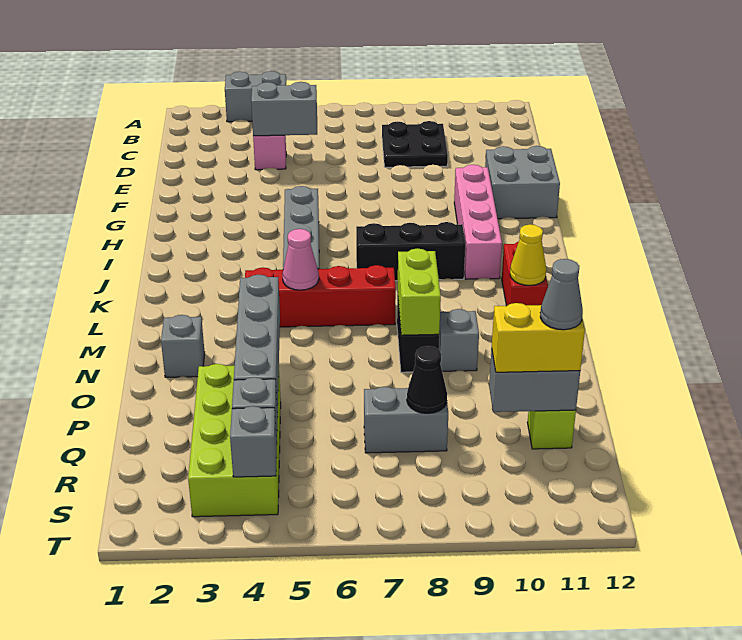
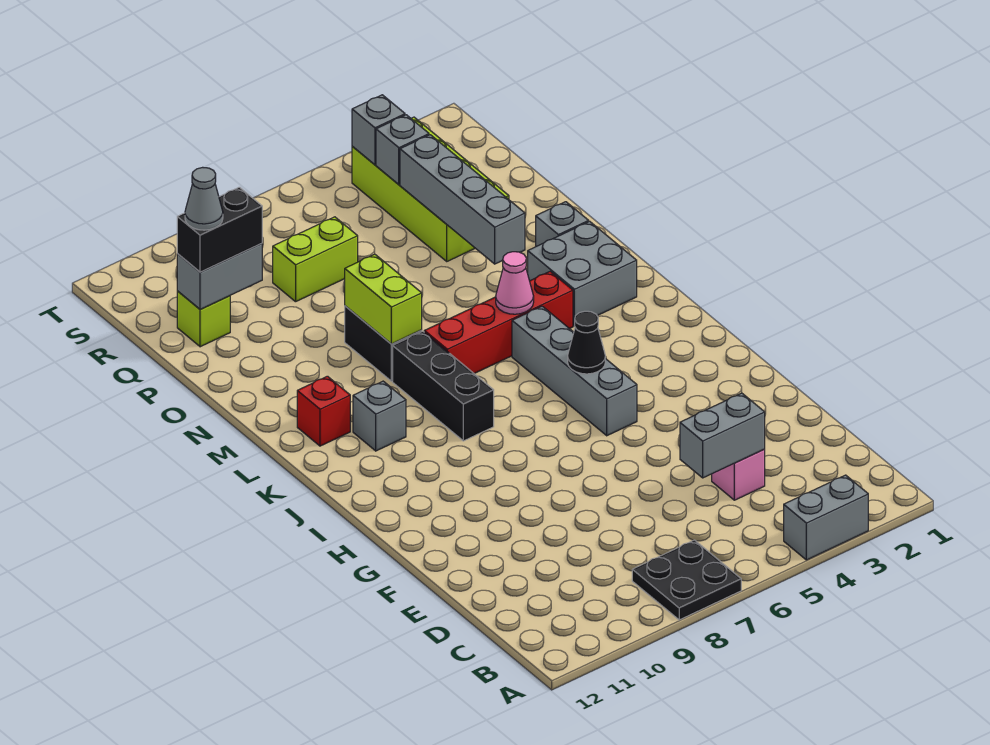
black 2x2 plate [382,121,448,167] -> black 2x2 plate moved to [632,540,741,620]
grey 2x2 brick [485,146,560,219] -> grey 2x2 brick moved to [528,221,637,326]
pink 1x4 brick [454,165,502,279] -> none
black 1x3 brick [356,222,465,281] -> black 1x3 brick turned to [393,331,494,441]
red 1x2 brick [502,242,548,306] -> red 1x1 brick [297,376,350,446]
yellow 1x1 cone [510,224,546,285] -> none
grey 1x1 brick [439,309,479,371] -> grey 1x1 brick moved to [353,381,406,451]
grey 1x2 brick [364,387,448,453] -> lime 1x2 brick [273,217,358,302]
black 1x1 cone [407,346,447,413] -> black 1x1 cone moved to [568,311,605,374]
yellow 1x2 brick [492,303,585,372] -> black 1x2 brick [177,187,262,272]

